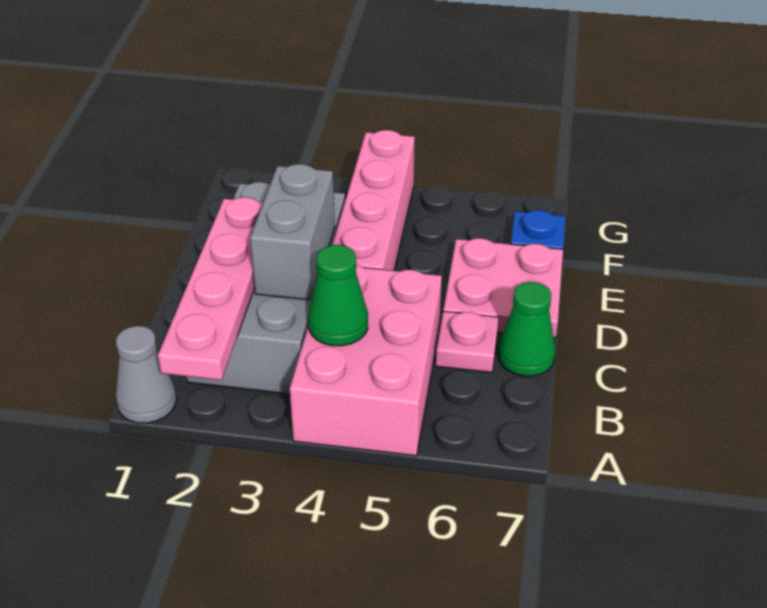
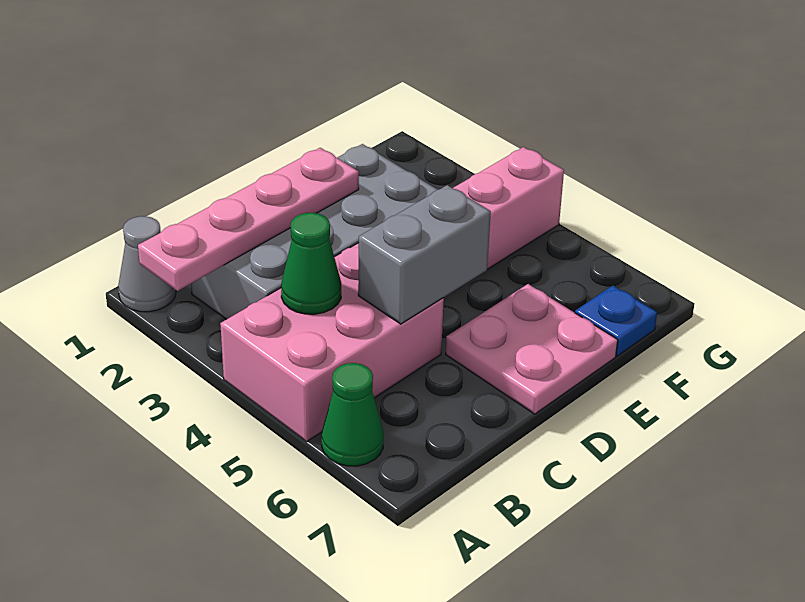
grey 1x2 brick [250,164,335,300] -> grey 1x2 brick moved to [358,185,491,324]
pink 1x1 plate [436,311,499,373] -> none
green 1x1 cone [498,282,555,376] -> green 1x1 cone moved to [322,363,384,466]

